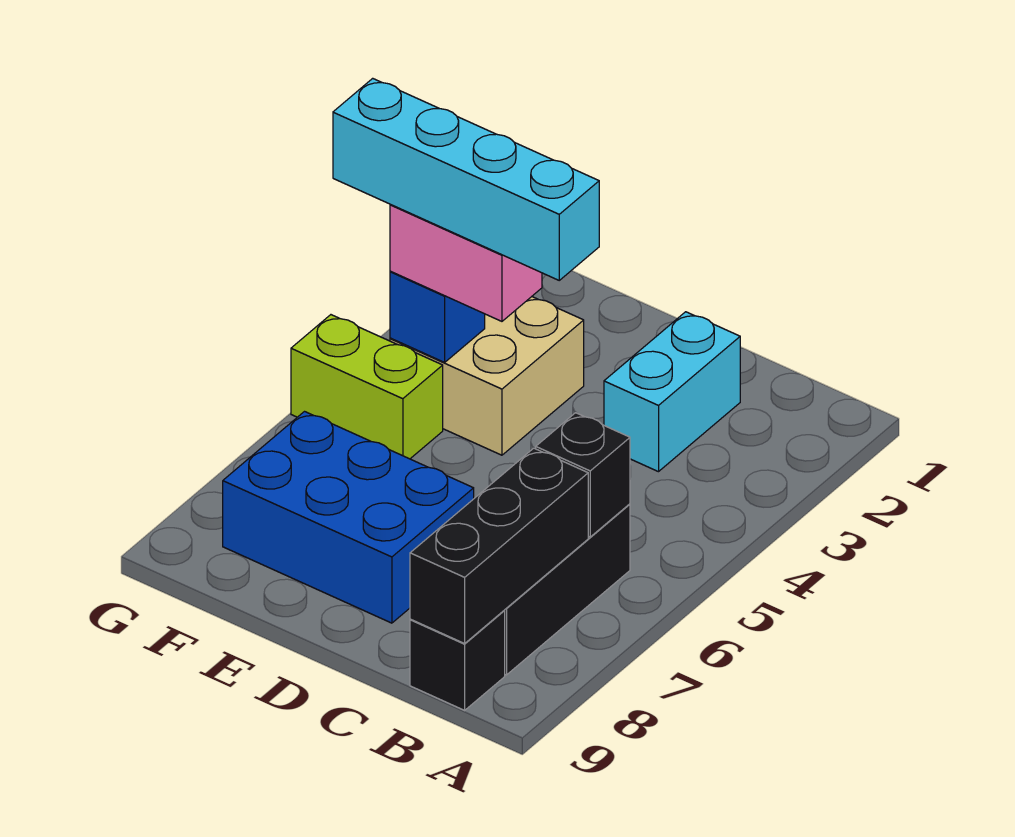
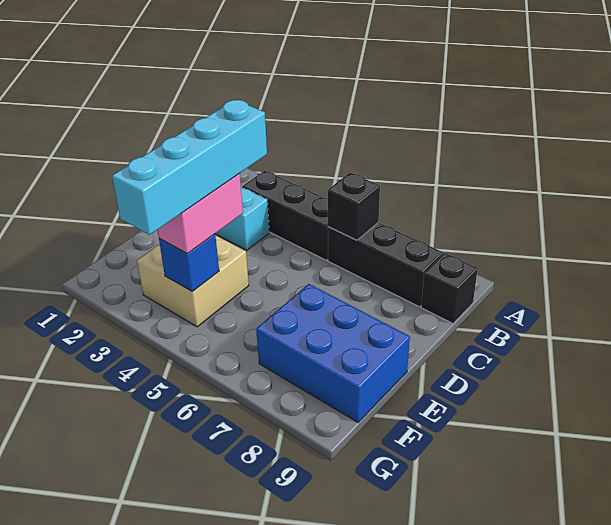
black 1x3 brick [410,448,588,644] -> black 1x3 brick moved to [242,171,328,260]
blue 2x3 brick [223,412,474,623] -> blue 2x3 brick turned to [256,284,410,422]
lime 1x2 brick [291,315,443,459] -> none

